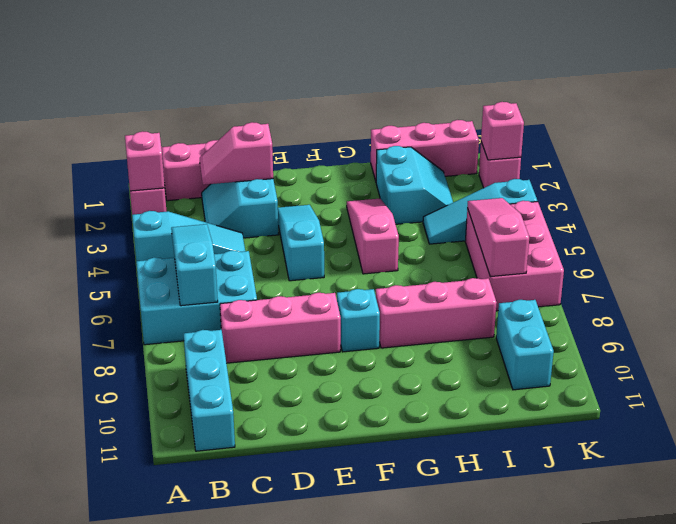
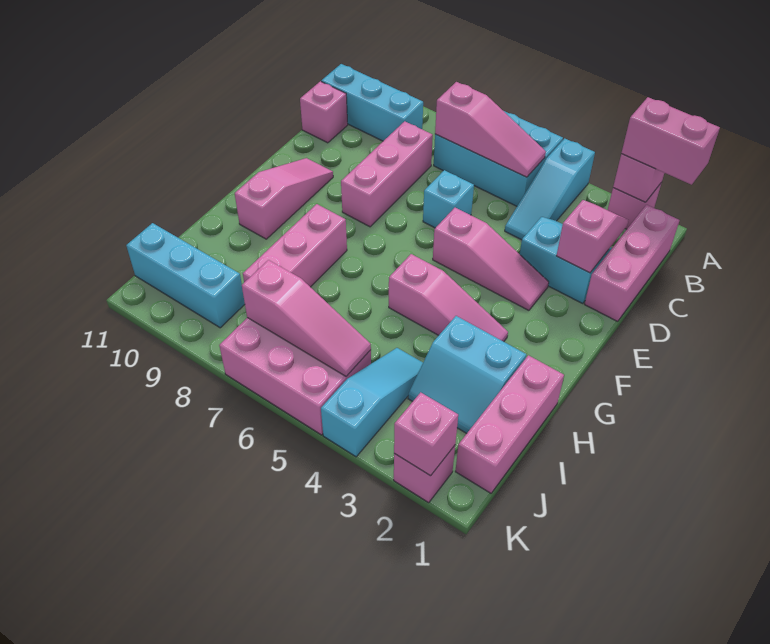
none -> pink 1x2 brick [621,97,720,185]
cyan 2x3 brick [136,251,257,345] -> cyan 2x3 brick turned to [434,111,563,206]
cyan 1x3 slope [171,224,218,306] -> pink 1x3 slope [435,82,546,177]
none -> pink 1x1 brick [300,81,348,143]
cyan 1x3 slope [278,205,324,281] -> pink 1x3 slope [433,208,549,310]
none -> pink 1x3 slope [235,158,333,239]
cyan 1x1 brick [337,289,380,352] -> cyan 1x1 brick moved to [423,170,474,228]
cyan 1x2 brick [496,300,554,390] -> cyan 1x3 brick [126,223,245,328]

